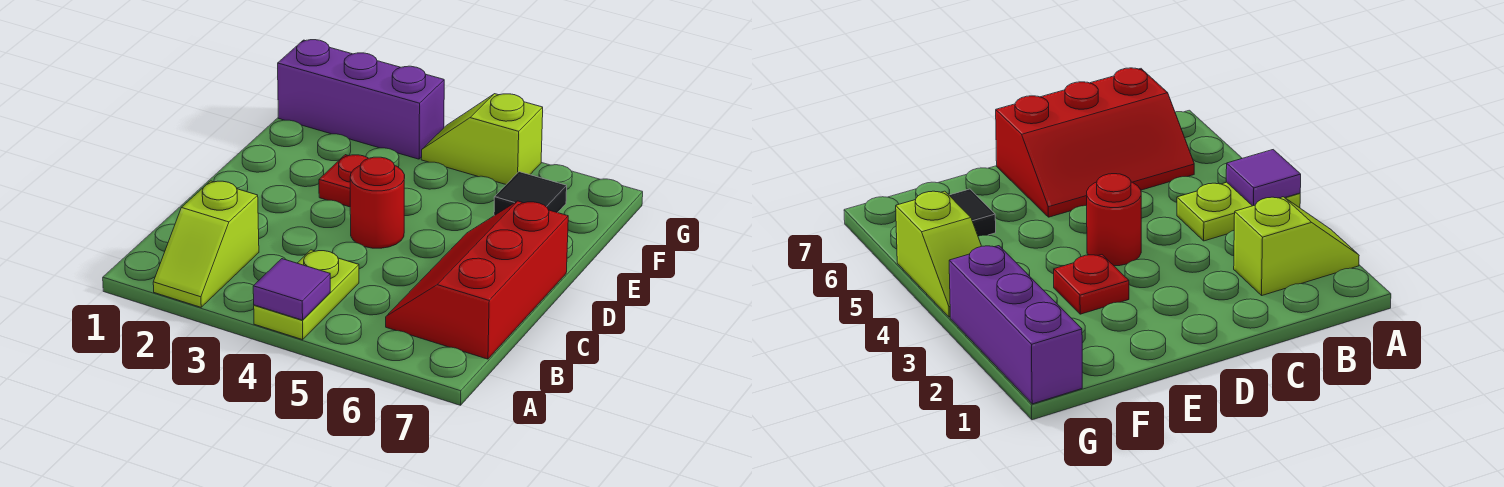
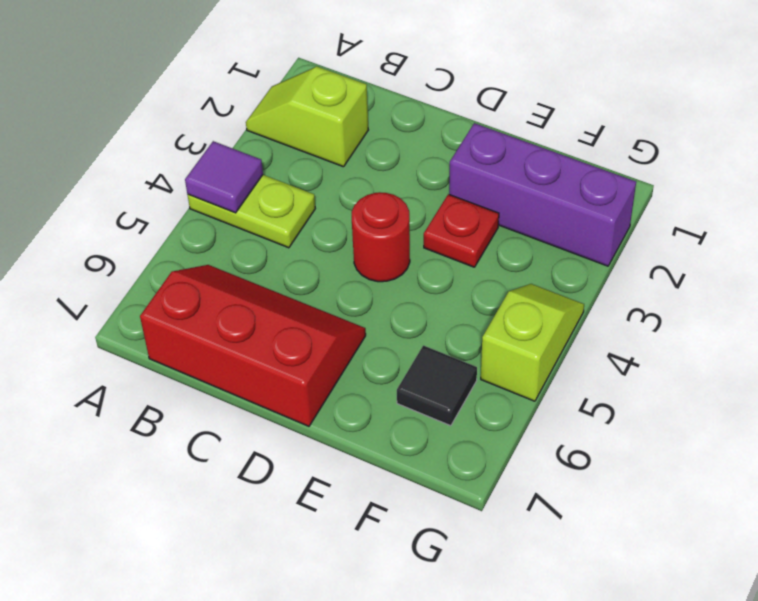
purple 1x3 brick [278,40,444,159] -> purple 1x3 brick turned to [449,123,636,266]

